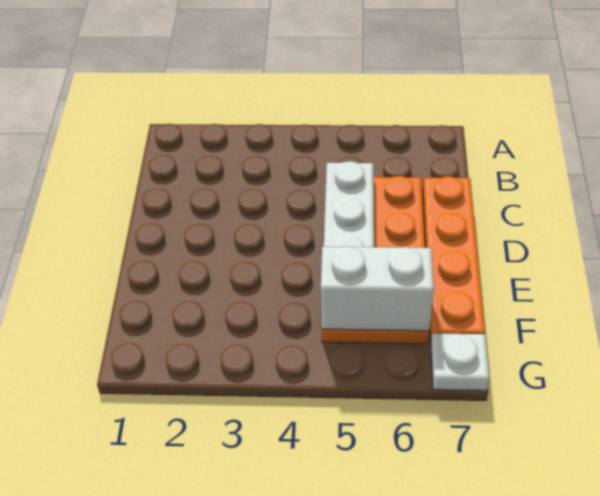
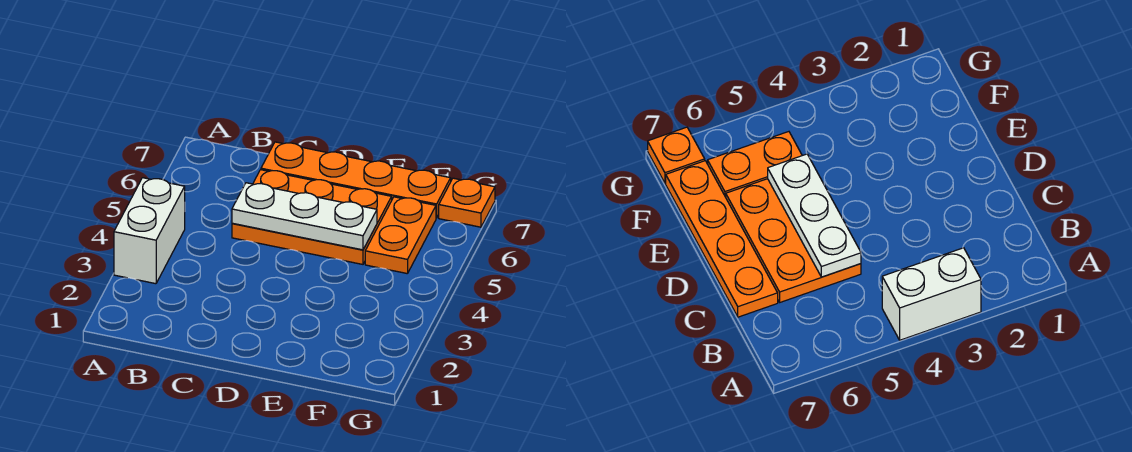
white 1x2 brick [321,246,434,331] -> white 1x2 brick moved to [114,178,185,284]
white 1x1 plate [431,333,489,391] -> orange 1x1 plate [439,178,495,227]

